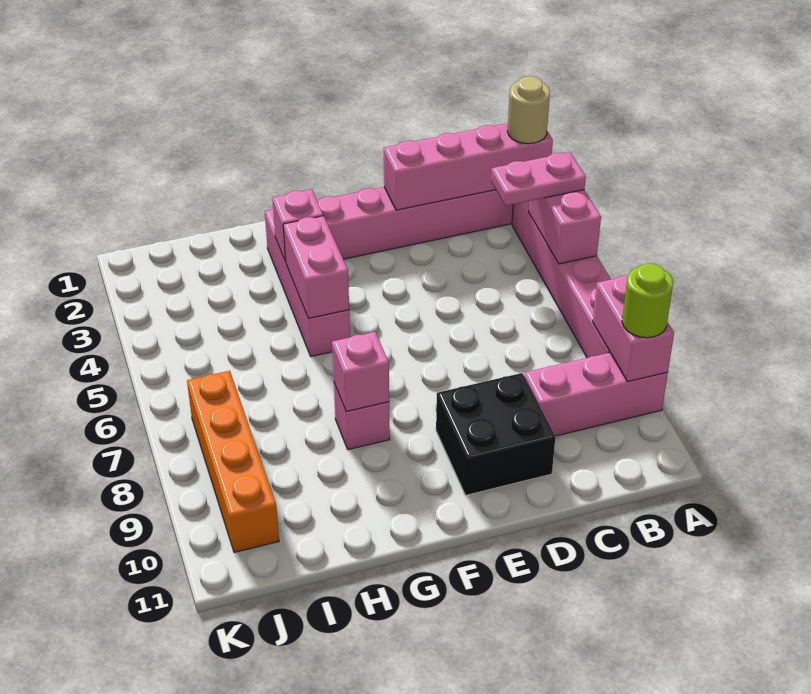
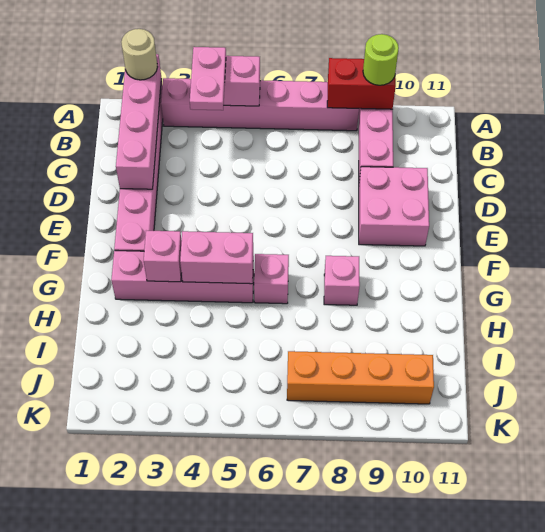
pink 1x2 brick [593,276,674,382] -> red 1x2 brick [327,58,396,109]
black 2x2 brick [436,373,555,495] -> pink 2x2 brick [359,167,429,246]
pink 1x1 brick [332,332,389,412] -> pink 1x1 brick moved to [254,254,289,304]

